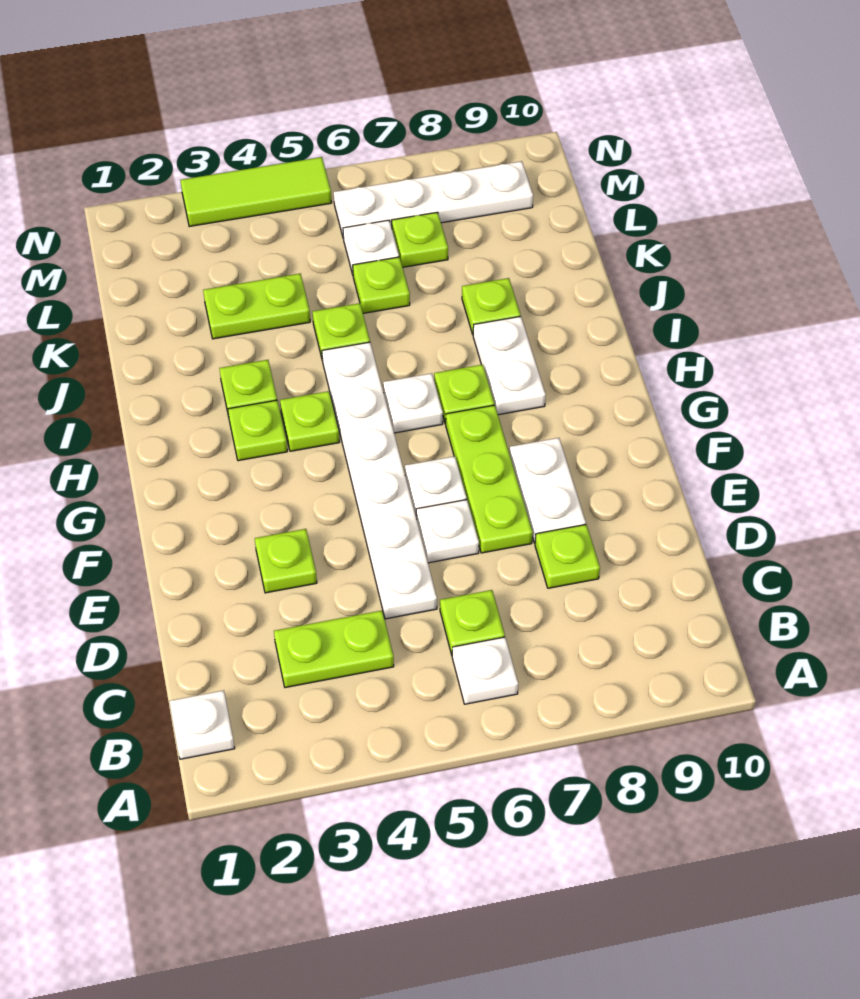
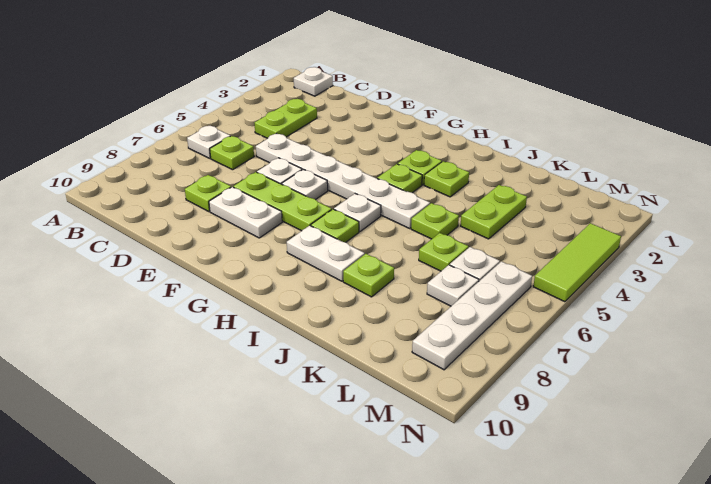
lime 1x1 plate [255,529,317,593] -> none
lime 1x1 plate [392,212,448,267] -> white 1x1 plate [427,265,479,306]

